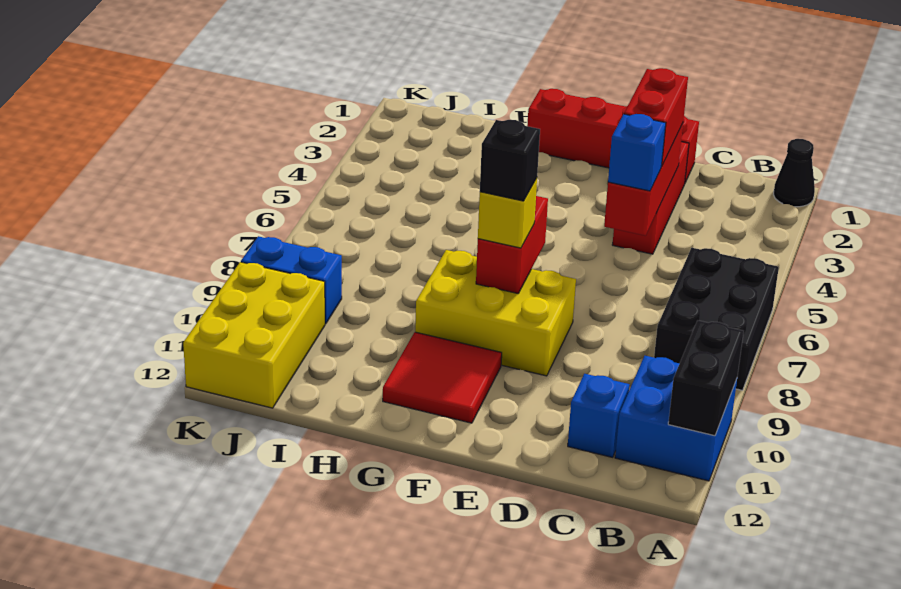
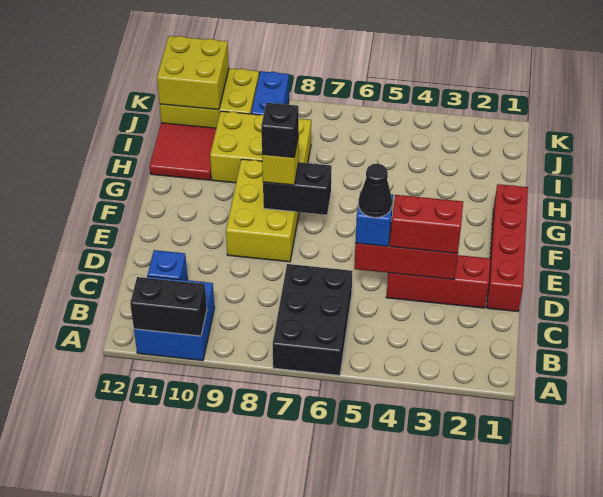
black 1x1 cone [774,139,815,207] -> black 1x1 cone moved to [358,164,392,218]
black 2x3 brick [654,248,779,390] -> black 2x3 brick turned to [272,264,352,376]
red 1x2 brick [476,196,548,293] -> black 1x2 brick [263,162,332,215]
red 2x2 tile [383,332,502,423] -> red 2x2 tile moved to [149,123,216,180]
none -> yellow 2x3 brick [210,111,311,183]
none -> yellow 2x2 brick [157,36,229,110]

